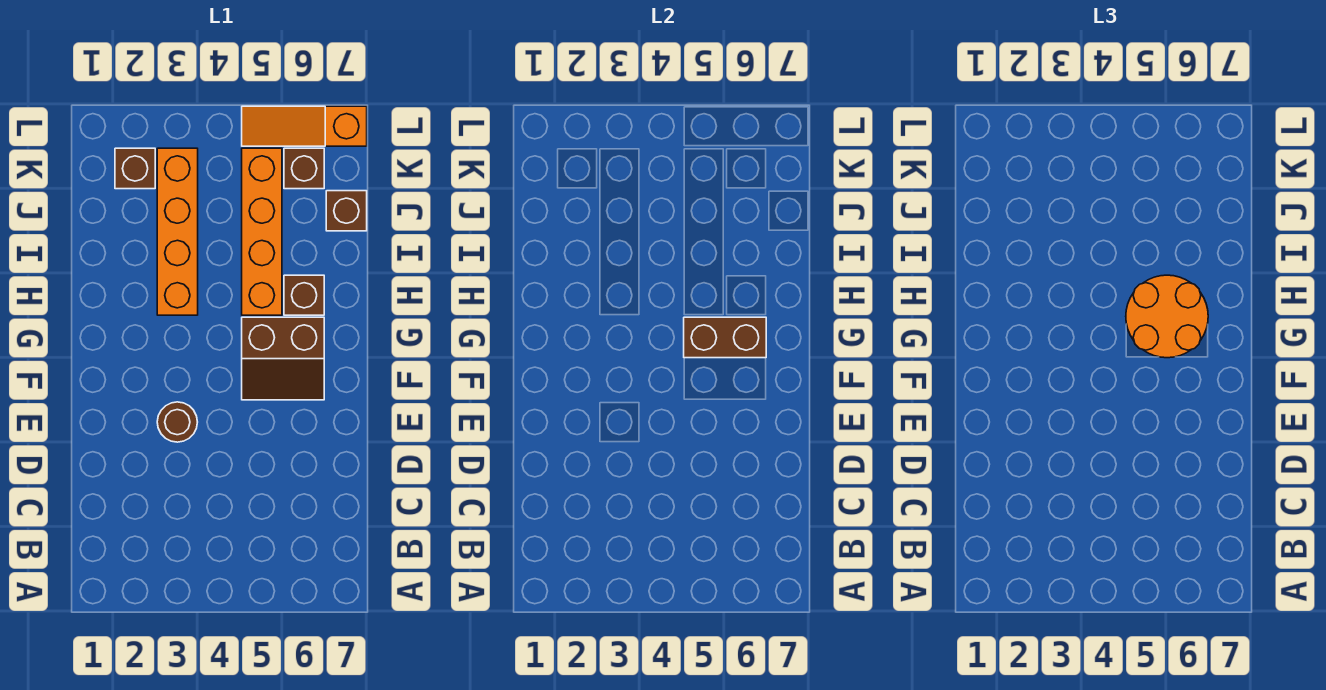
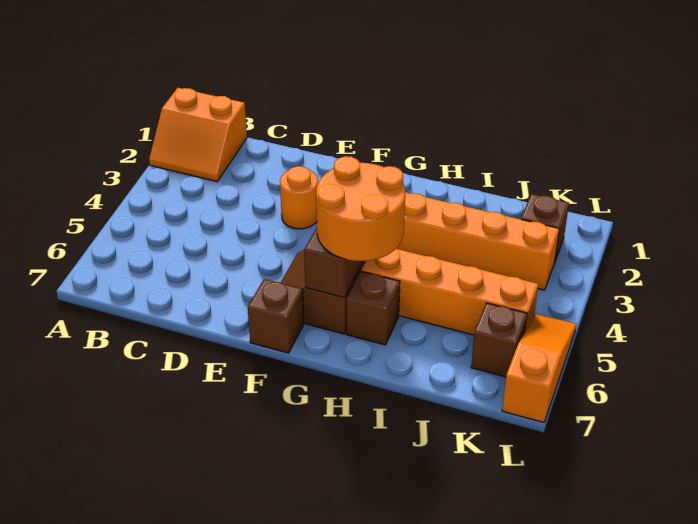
none -> orange 2x2 slope [149,88,247,182]
brown 1x1 round brick [157,402,197,442] -> orange 1x1 round brick [280,166,318,229]
brown 1x1 brick [326,191,367,231] -> brown 1x1 brick moved to [248,279,304,353]

